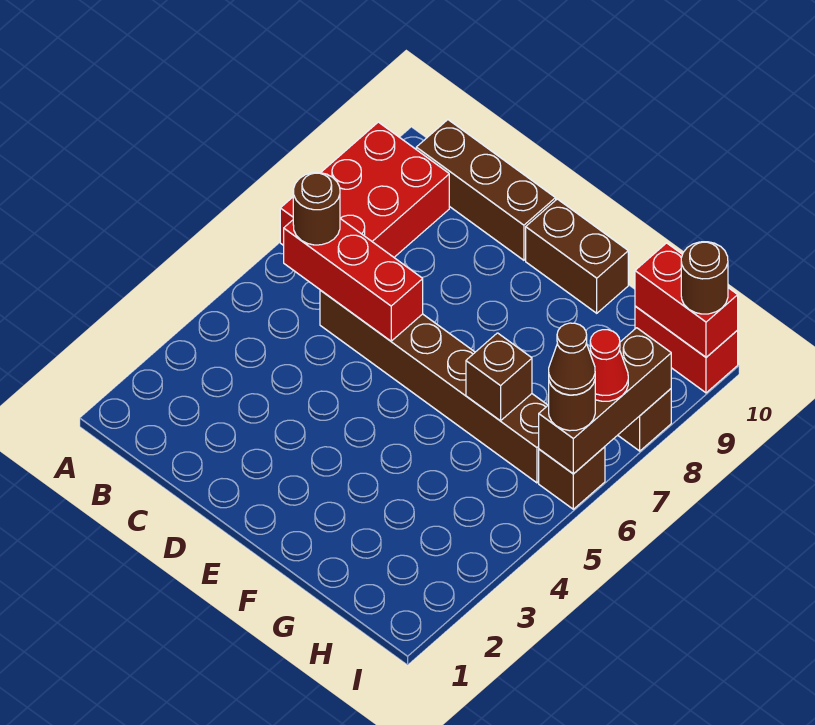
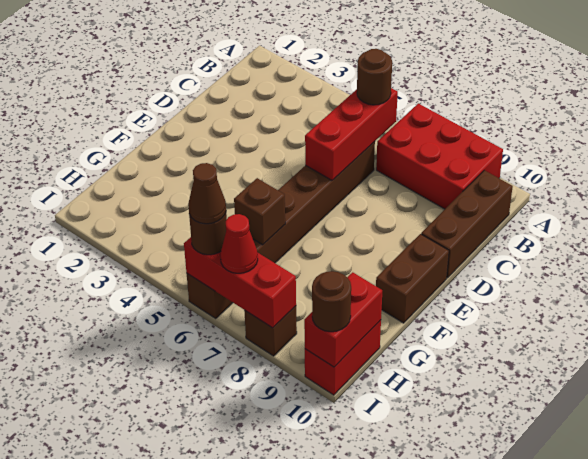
brown 1x3 brick [539,328,671,474] -> red 1x3 brick [184,237,296,328]

